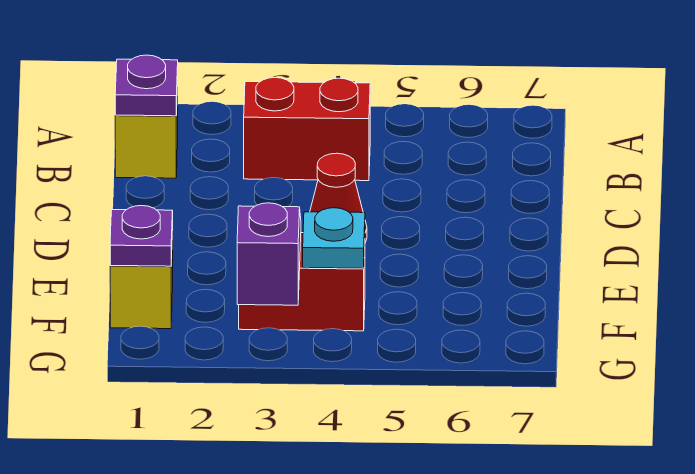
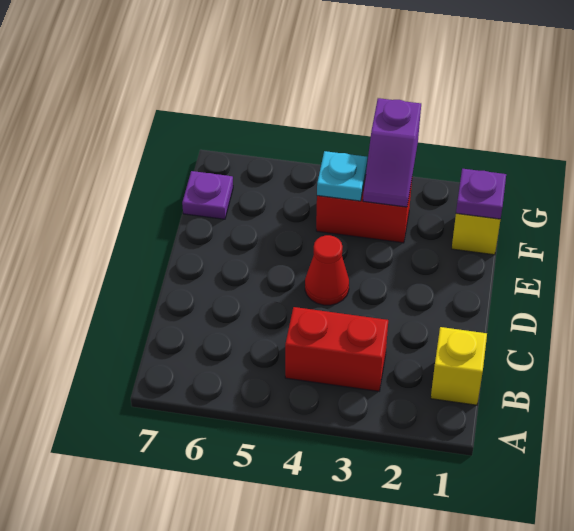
purple 1x1 plate [115,55,178,116] -> purple 1x1 plate moved to [182,171,233,219]

